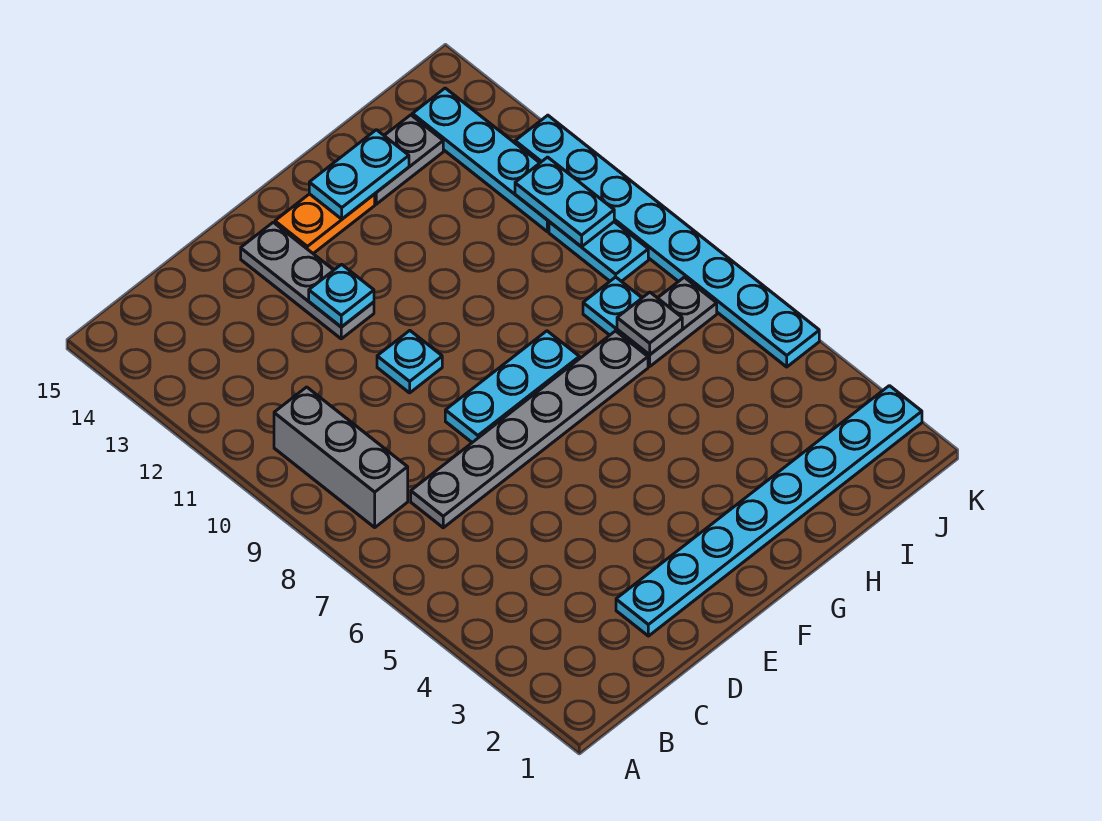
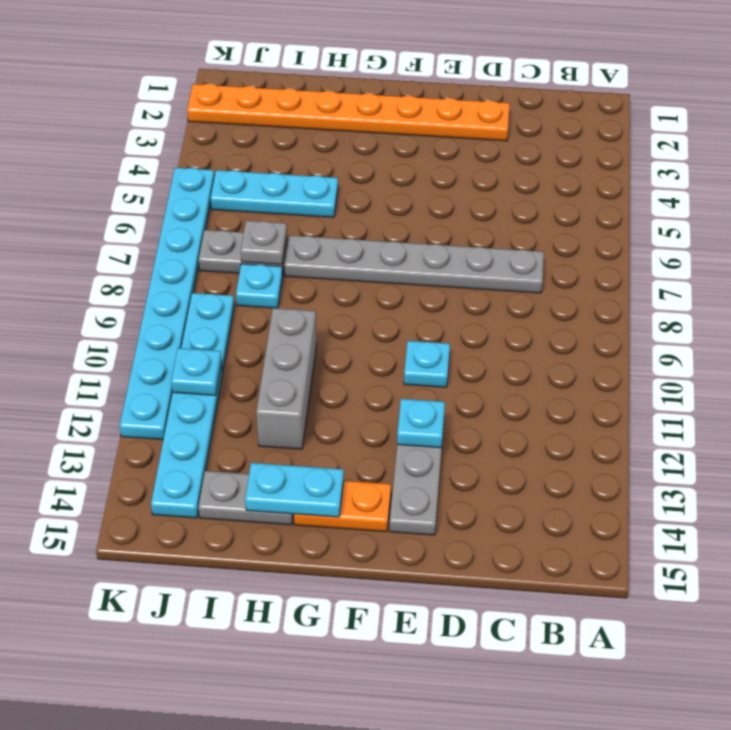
grey 1x3 brick [274,387,408,527] -> grey 1x3 brick moved to [256,308,317,449]
cyan 1x8 plate [616,386,922,636] -> orange 1x8 plate [187,84,510,141]
cyan 1x3 plate [445,331,579,442] -> cyan 1x3 plate moved to [211,170,338,217]
cyan 1x2 plate [515,157,614,247] -> cyan 1x1 plate [171,348,222,396]

